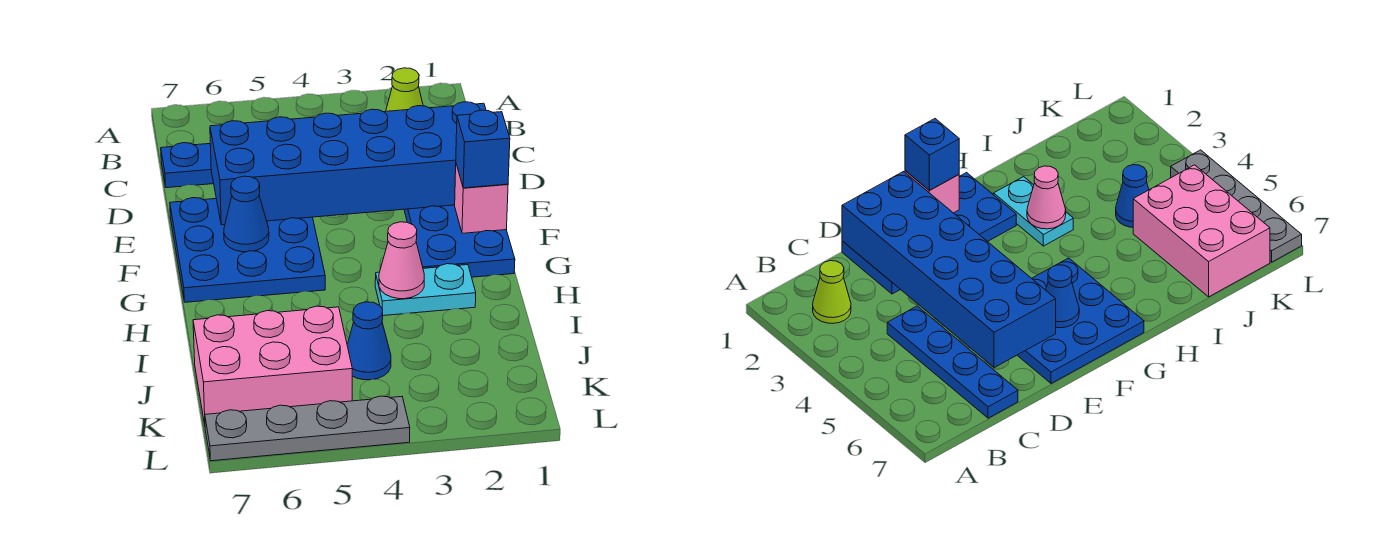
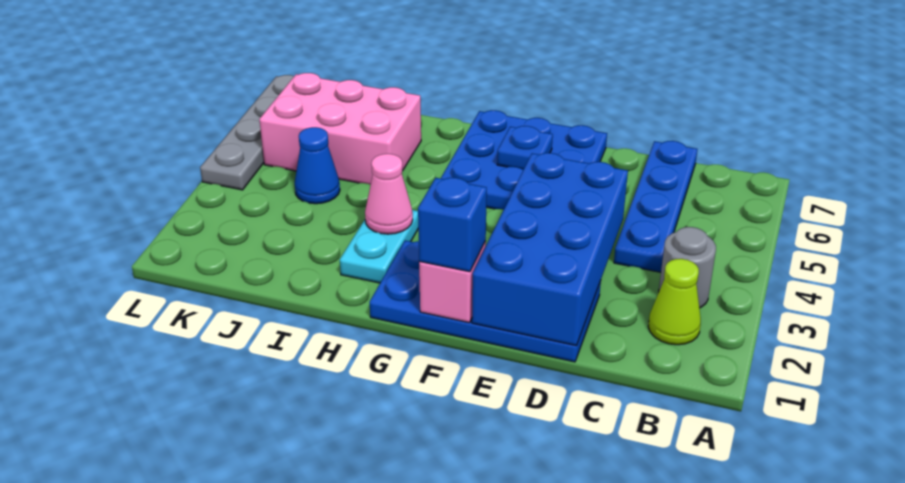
none -> grey 1x1 round brick [659,227,716,308]
blue 2x6 brick [210,102,486,225] -> blue 2x4 brick [472,153,628,346]
blue 1x1 cone [224,176,269,252] -> blue 1x1 plate [497,126,553,170]
pink 2x3 brick [193,306,352,424] -> pink 2x3 brick turned to [259,73,421,185]

